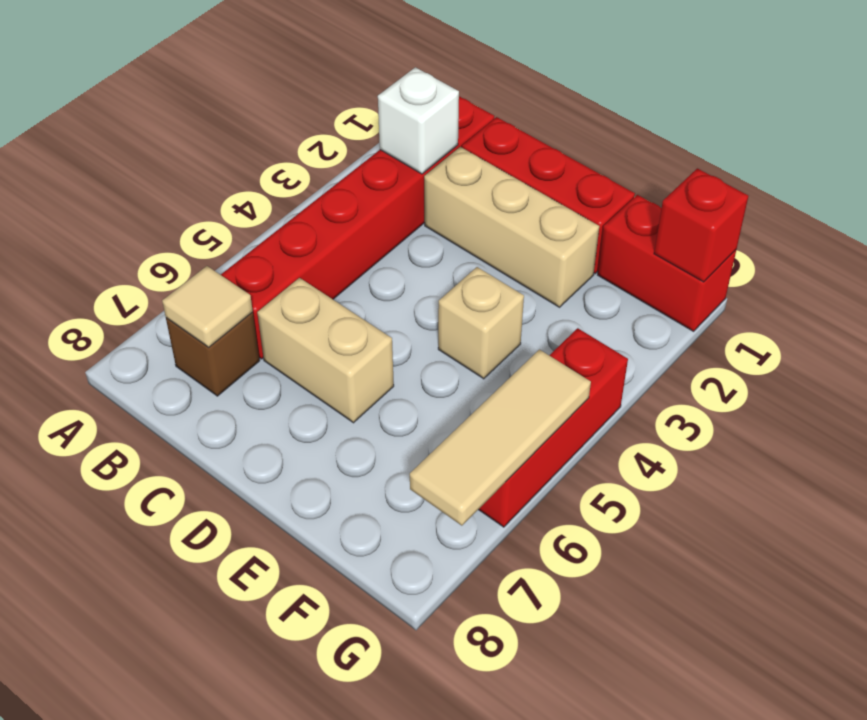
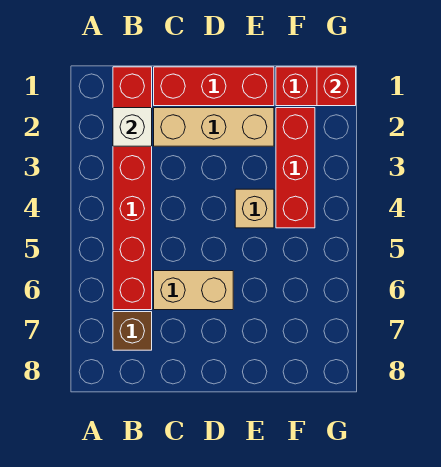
tan 1x1 tile [162,266,253,347] -> none
red 1x3 brick [478,328,628,527] -> red 1x3 brick moved to [276,108,315,228]
tan 1x3 tile [410,350,591,526] -> none

